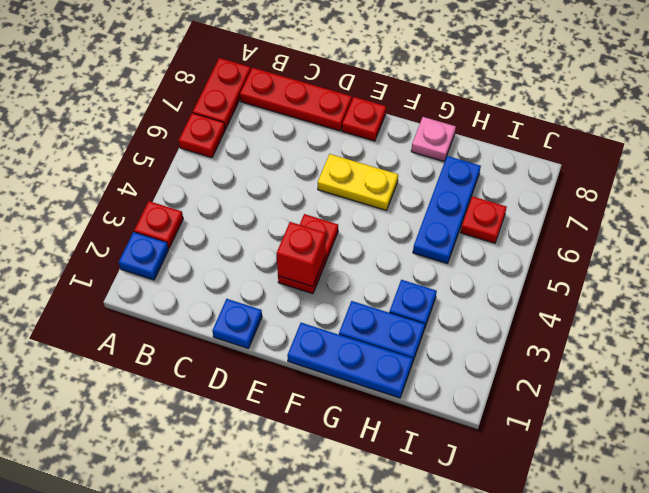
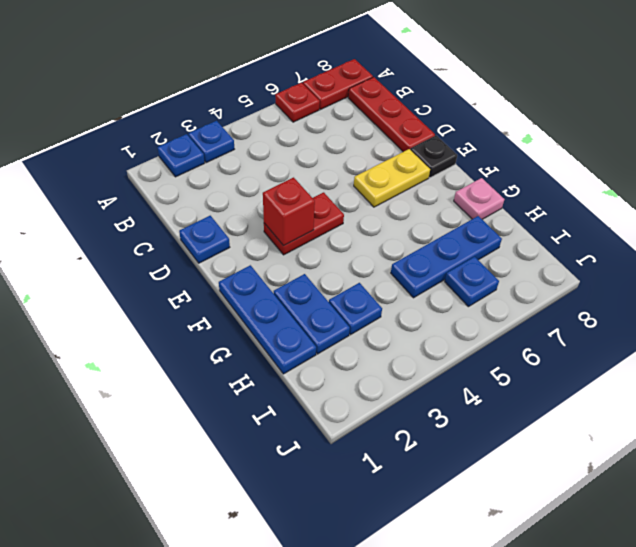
red 1x1 plate [134,201,183,248] -> blue 1x1 plate [188,121,234,163]
yellow 1x2 plate [318,154,398,210] -> yellow 1x2 plate turned to [354,149,430,207]
red 1x1 plate [342,97,386,141] -> black 1x1 plate [410,135,457,178]
red 1x1 plate [461,196,507,243] -> blue 1x1 plate [445,257,499,307]

